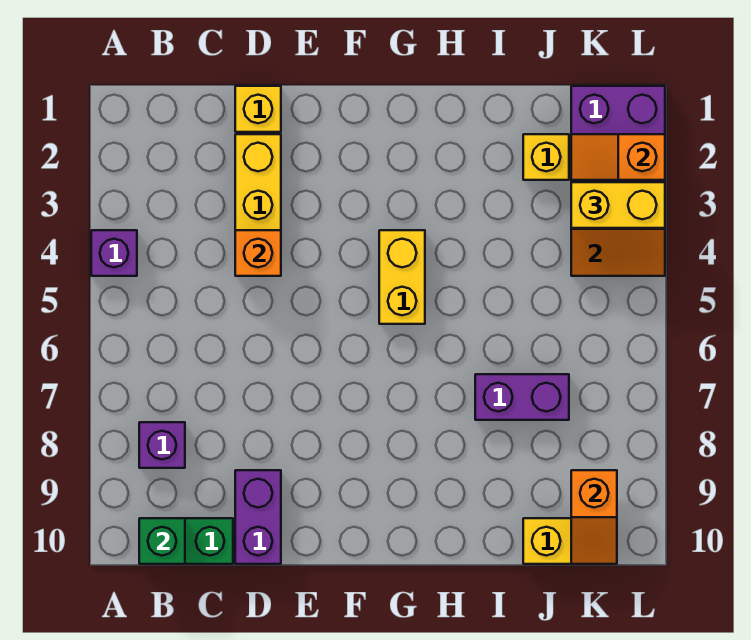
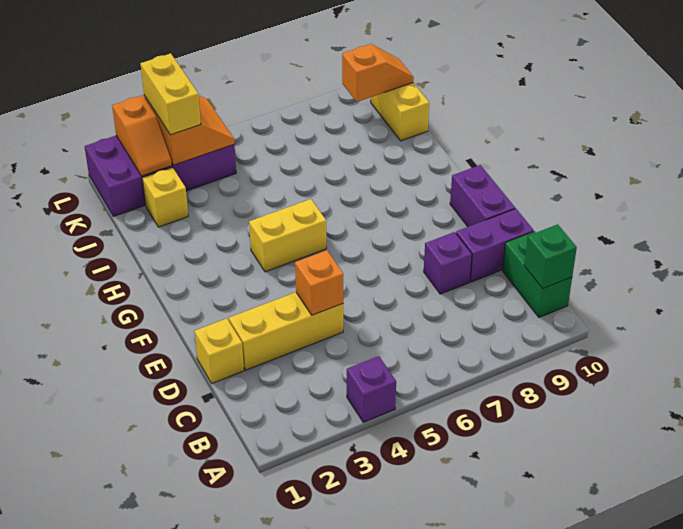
purple 1x1 brick [139,422,185,468] -> purple 1x1 brick moved to [424,232,472,294]
purple 1x2 brick [475,374,569,420] -> purple 1x2 brick moved to [450,165,515,227]

